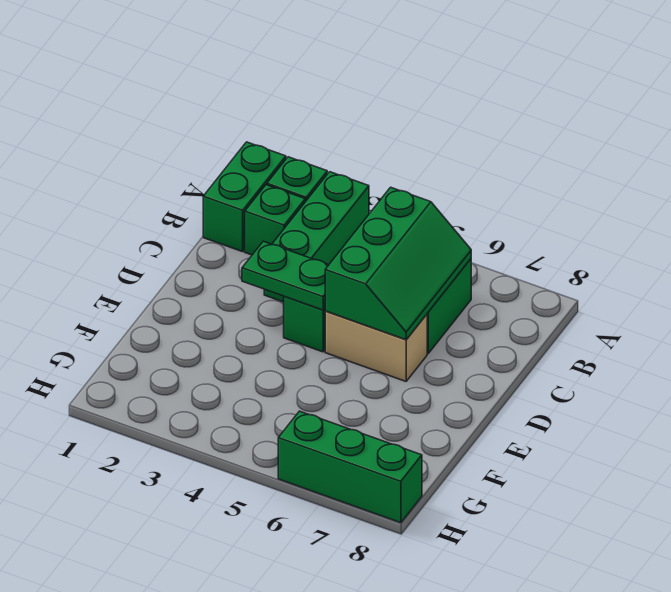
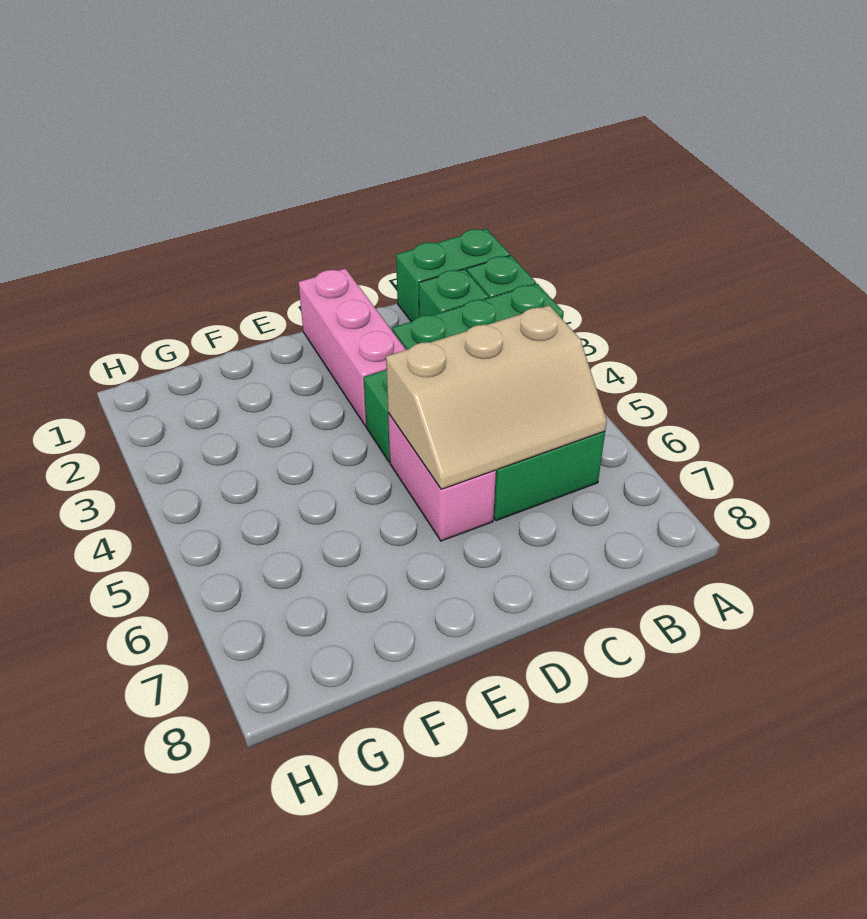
green 2x3 slope [325,187,471,340] -> tan 2x3 slope [386,305,607,489]
none -> pink 1x3 brick [298,269,406,426]
green 1x2 plate [242,241,328,310] -> none
tan 1x2 brick [325,311,427,381] -> pink 1x2 brick [388,413,496,541]
green 1x3 brick [278,411,422,523] -> none

